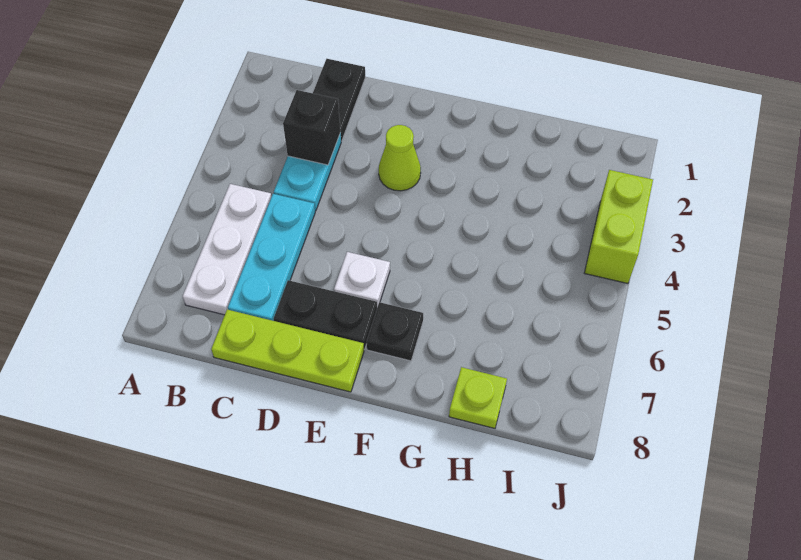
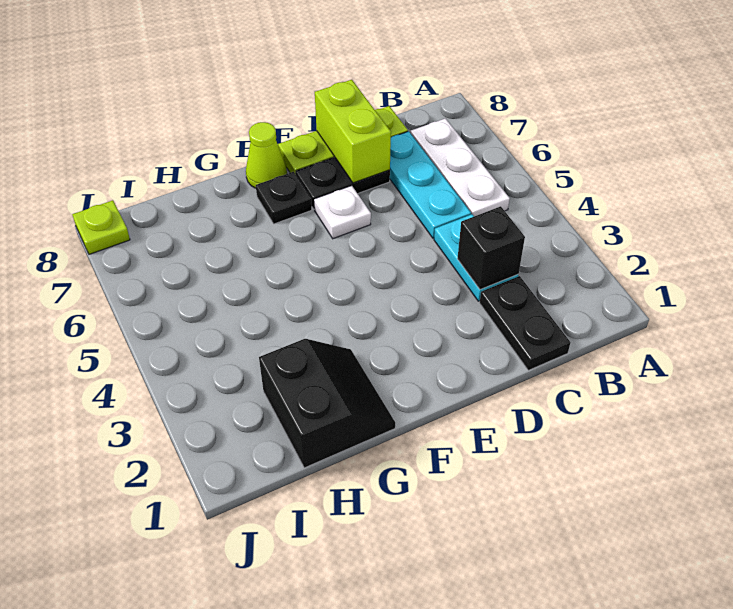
lime 1x1 cone [379,125,421,191] -> lime 1x1 cone moved to [246,122,287,188]
none -> black 2x2 slope [259,339,395,468]
lime 1x1 plate [449,367,507,428] -> lime 1x1 plate moved to [72,200,130,254]
lime 1x2 brick [584,170,653,284] -> lime 1x2 brick moved to [315,80,391,183]

